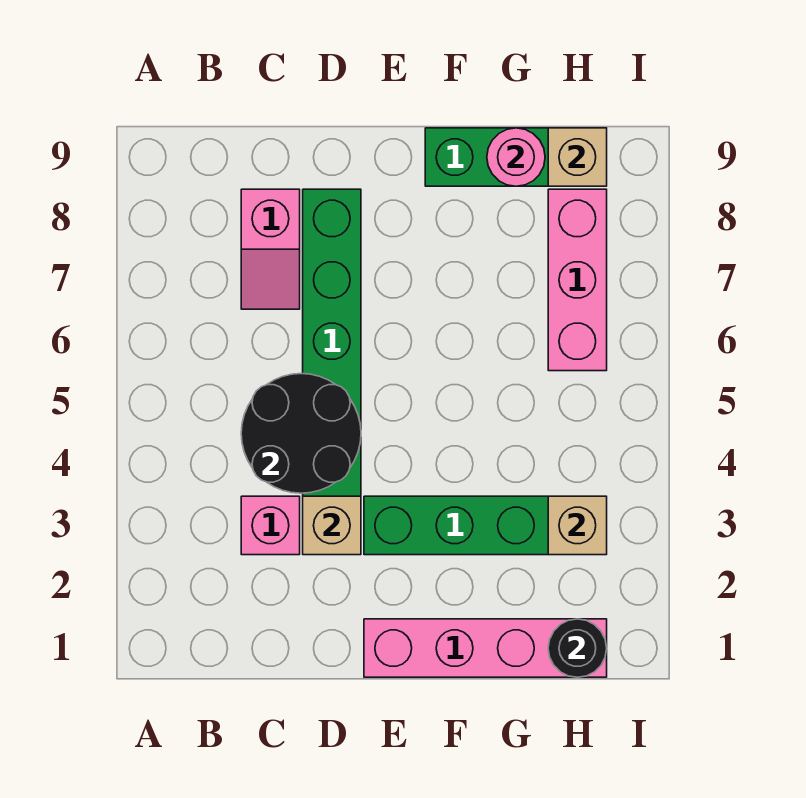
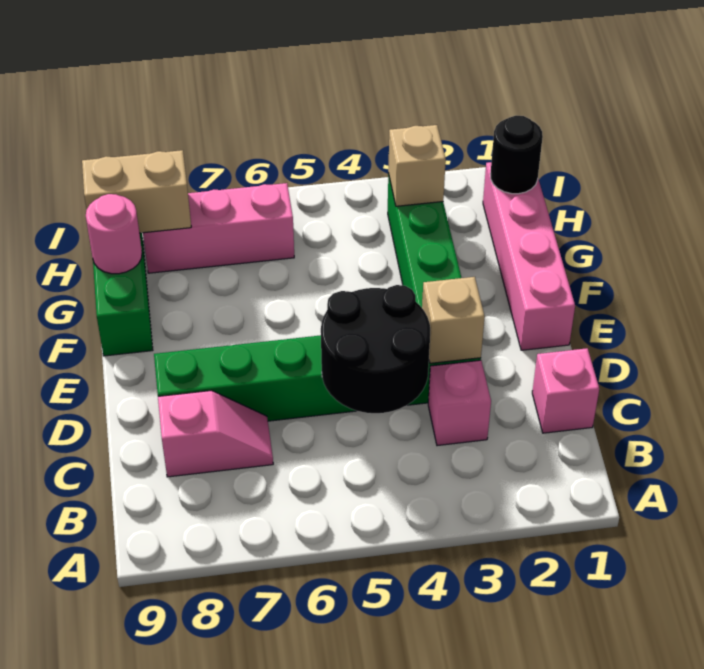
none -> pink 1x1 brick [532,348,599,433]
tan 1x1 brick [548,128,607,186] -> tan 1x2 brick [82,150,191,233]

